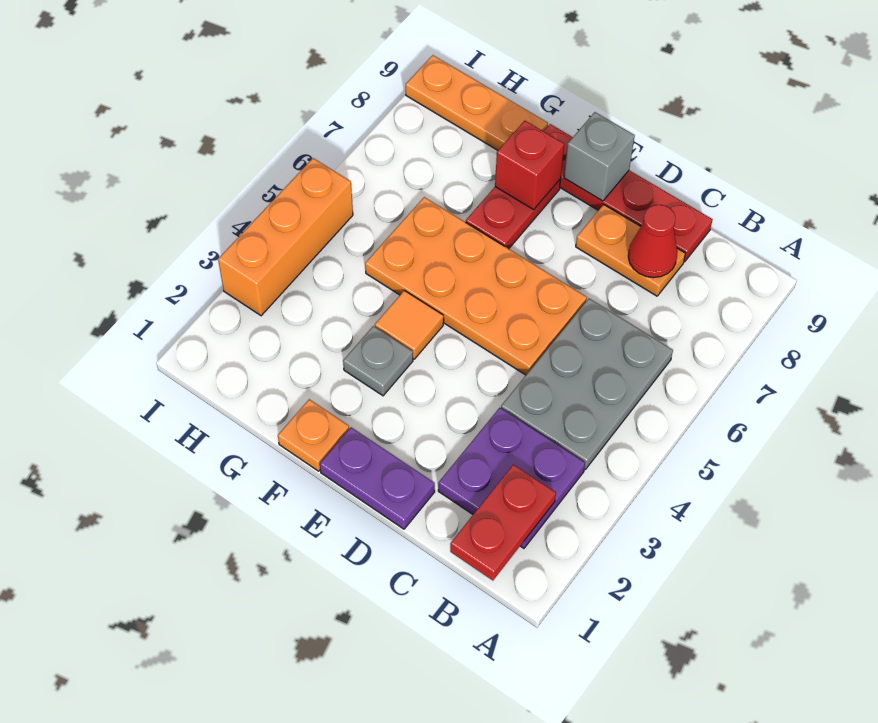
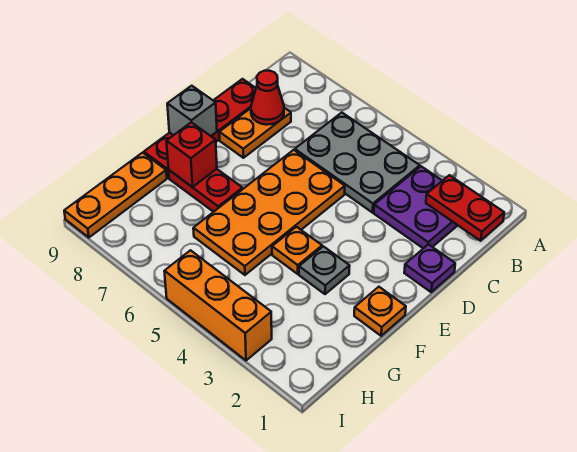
purple 1x2 plate [320,427,435,529] -> purple 1x1 plate [404,244,455,292]
orange 1x1 tile [375,291,444,359] -> orange 1x1 plate [272,227,322,274]

